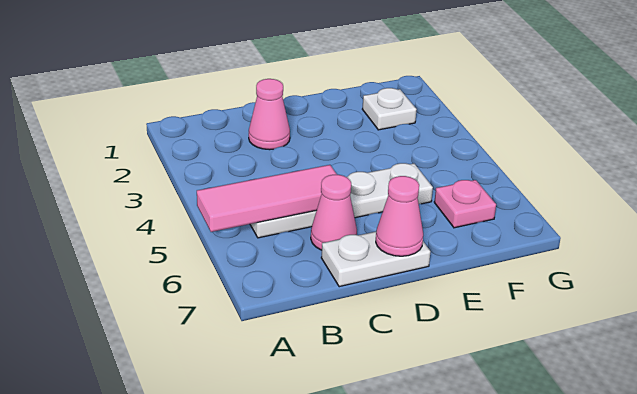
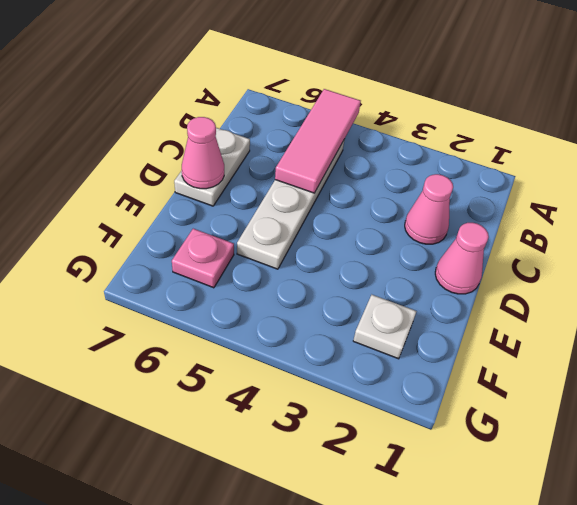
pink 1x1 cone [311,175,357,250] -> pink 1x1 cone moved to [435,223,489,294]

